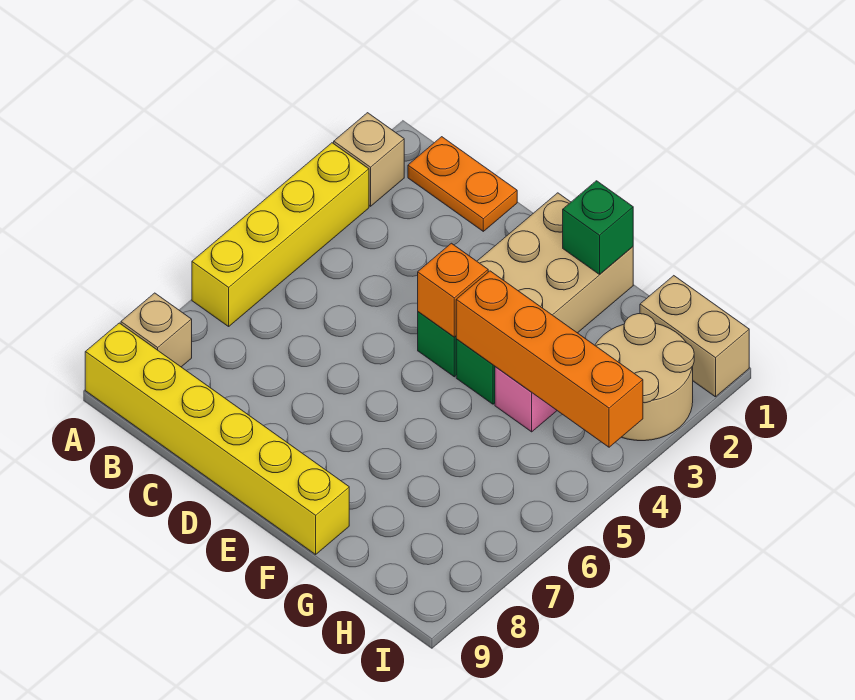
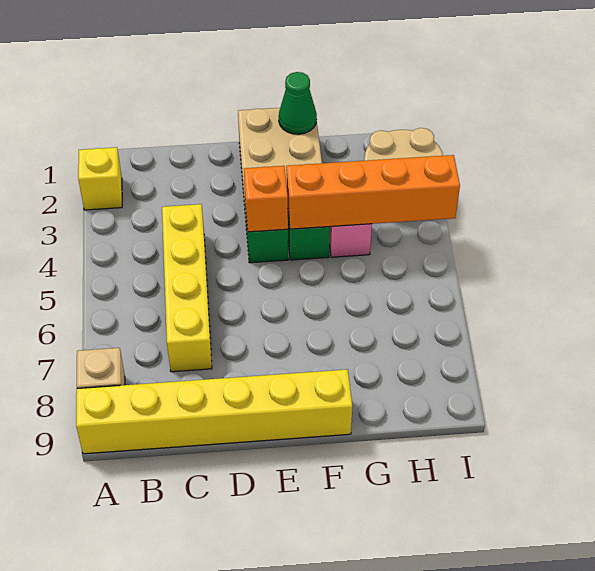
tan 1x1 brick [334,113,404,206] -> yellow 1x1 brick [78,147,122,210]
yellow 1x4 brick [192,143,369,326] -> yellow 1x4 brick moved to [162,204,212,372]
orange 1x2 plate [408,137,517,231] -> none
green 1x1 brick [563,181,633,274] -> green 1x1 cone [279,72,317,134]
tan 1x2 brick [640,276,749,397] -> none

